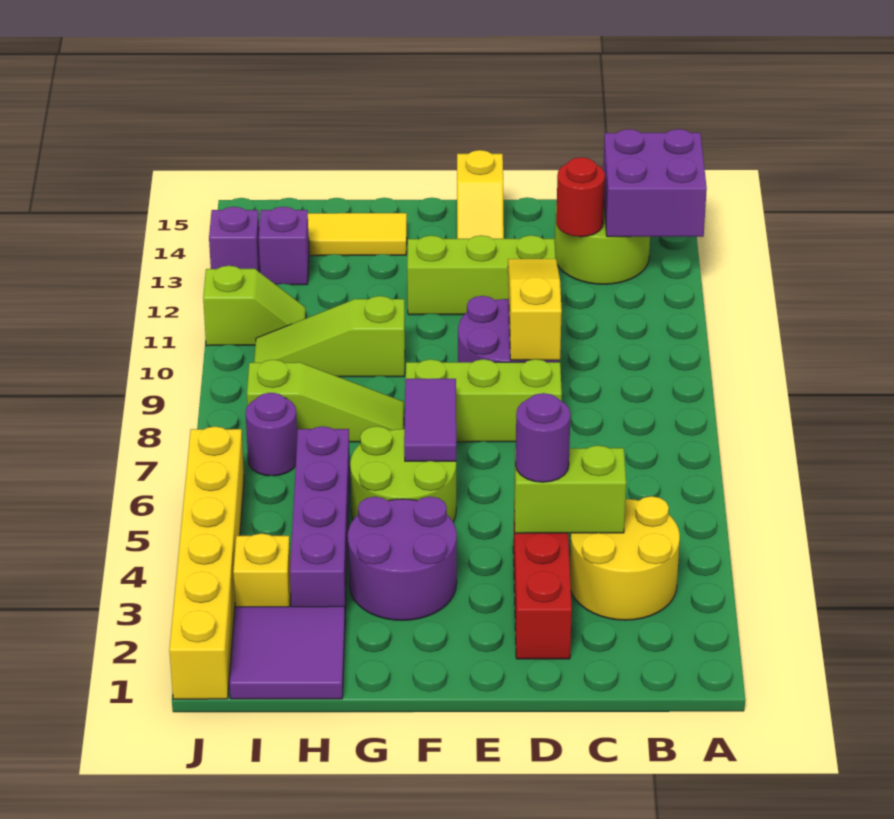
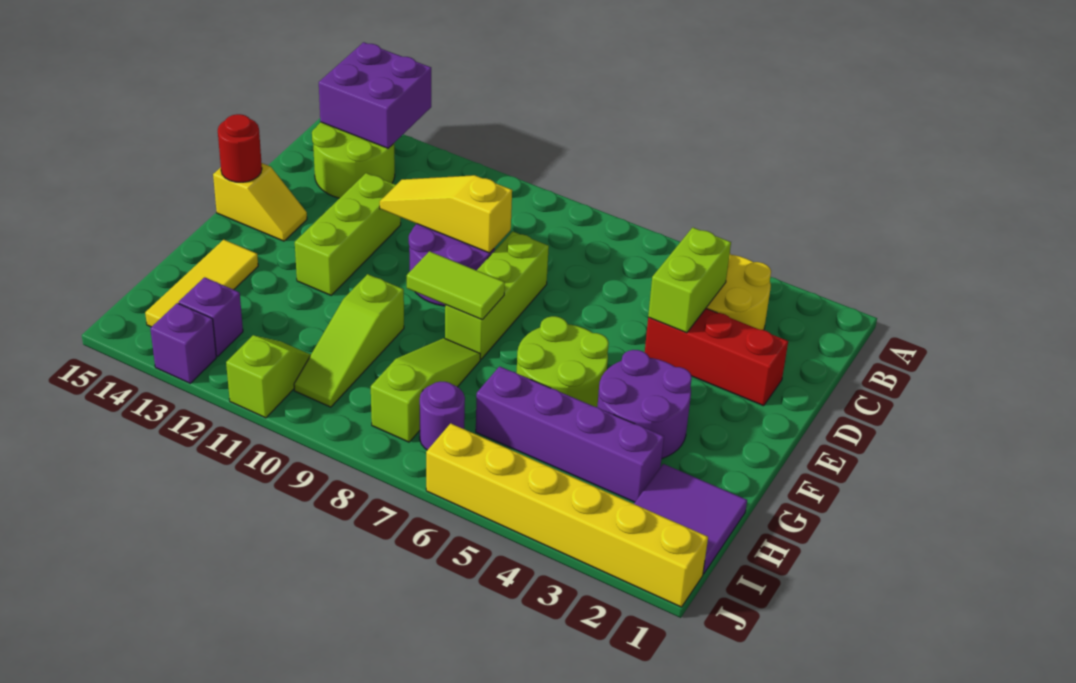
red 1x1 round brick [556,157,605,237] -> red 1x1 round brick moved to [218,114,262,182]
purple 1x1 round brick [515,393,571,482] -> none
purple 1x2 tile [404,379,456,461] -> none
none -> lime 1x2 tile [407,251,505,320]
yellow 1x1 brick [233,533,291,607] -> none

